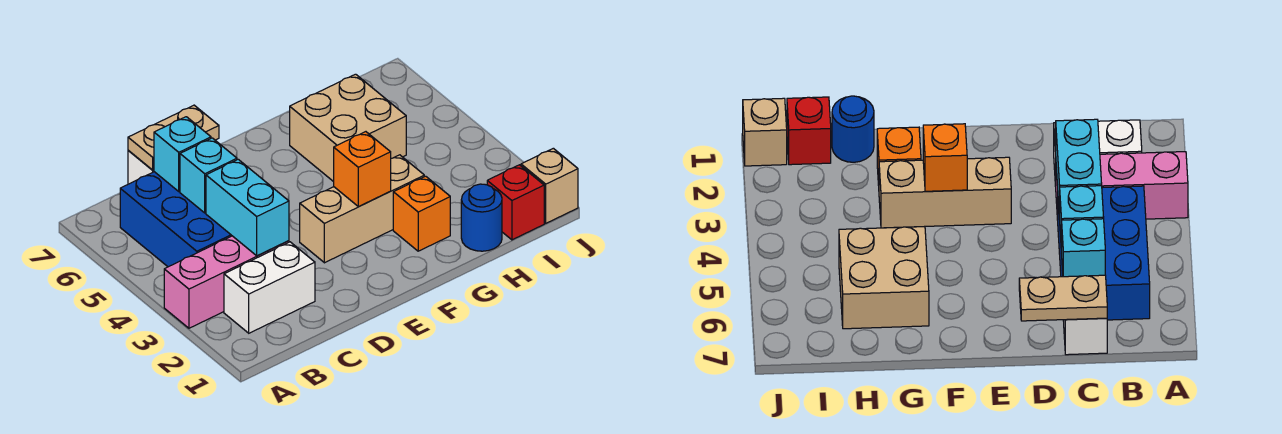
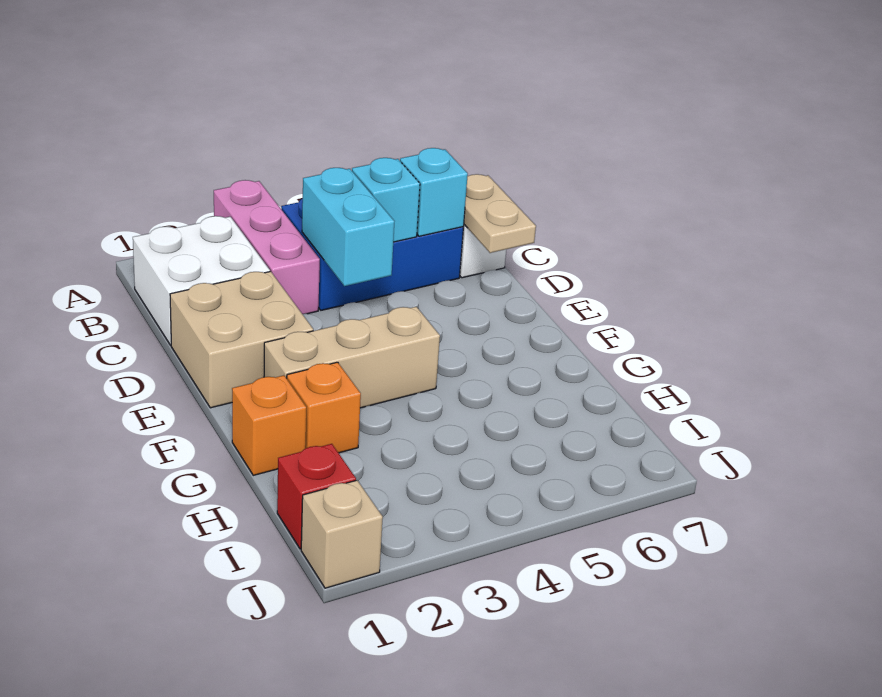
white 1x2 brick [224,242,315,333] -> white 2x2 brick [133,216,270,345]
cyan 1x2 brick [206,159,289,256] -> cyan 1x2 brick turned to [302,168,395,286]
tan 1x3 brick [300,155,424,263] -> tan 1x3 brick turned to [264,307,440,408]
orange 1x1 brick [334,132,391,207] -> orange 1x1 brick moved to [232,375,306,475]
tan 2x2 brick [290,74,406,182] -> tan 2x2 brick moved to [170,271,313,408]
blue 1x1 round brick [461,184,502,251] -> none

